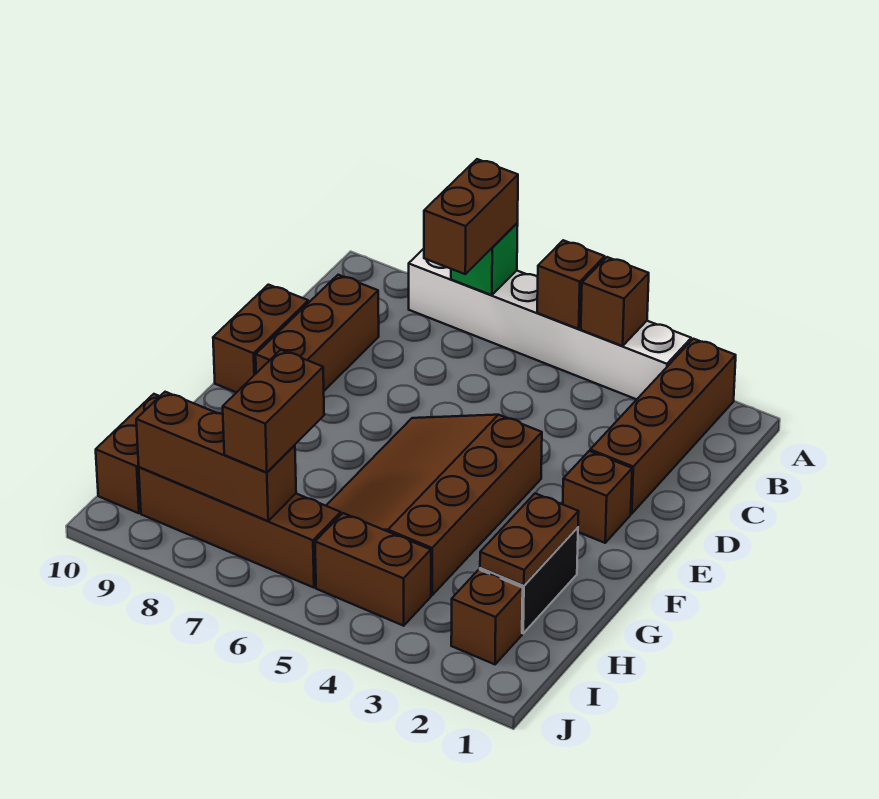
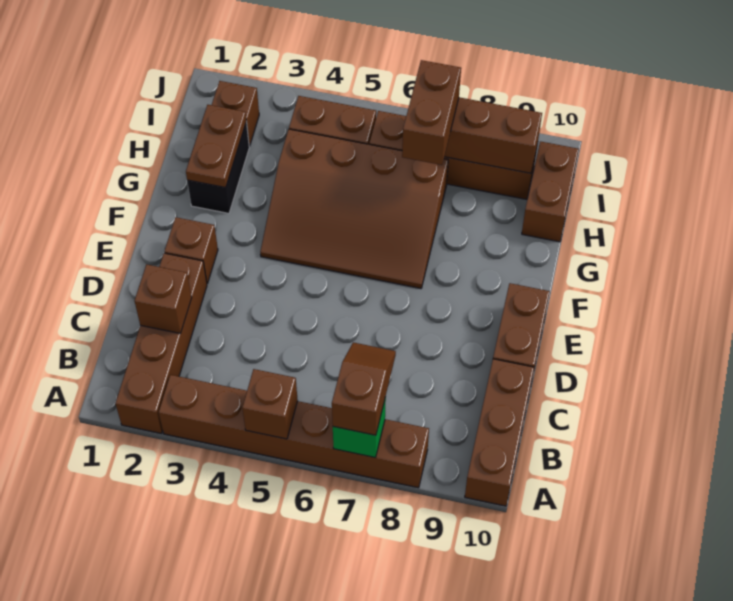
white 1x6 brick [409,249,691,399] -> brown 1x6 brick [159,375,429,488]
brown 1x1 brick [581,257,649,346] -> brown 1x1 brick moved to [135,264,192,334]
brown 1x2 brick [424,159,518,274] -> brown 1x2 slope [332,342,396,435]
brown 1x3 brick [256,275,379,391] -> brown 1x3 brick moved to [465,359,534,506]
brown 3x4 slope [326,415,542,595] -> brown 3x4 slope turned to [260,129,448,289]

